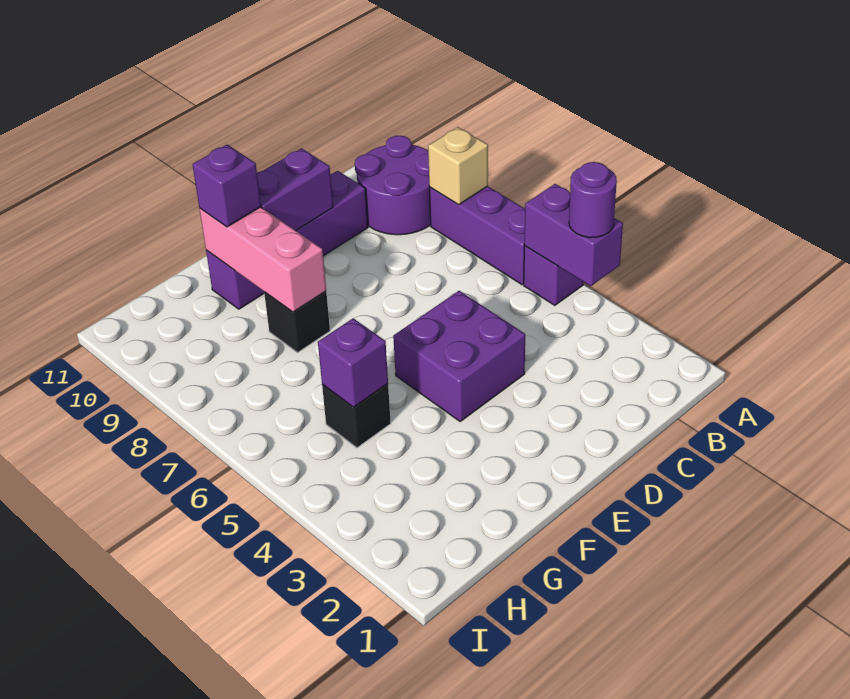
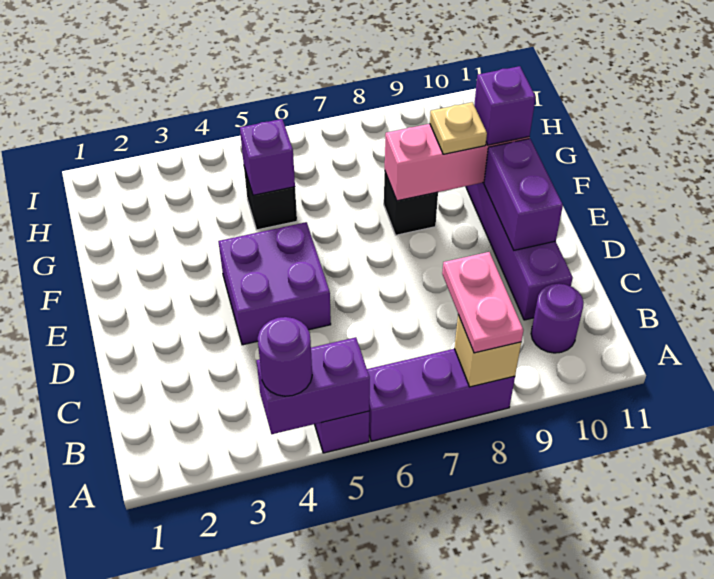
none -> pink 1x2 plate [442,252,523,353]
purple 2x2 round brick [355,136,431,235] -> purple 1x1 round brick [531,283,584,353]
none -> tan 1x1 plate [430,102,487,154]

